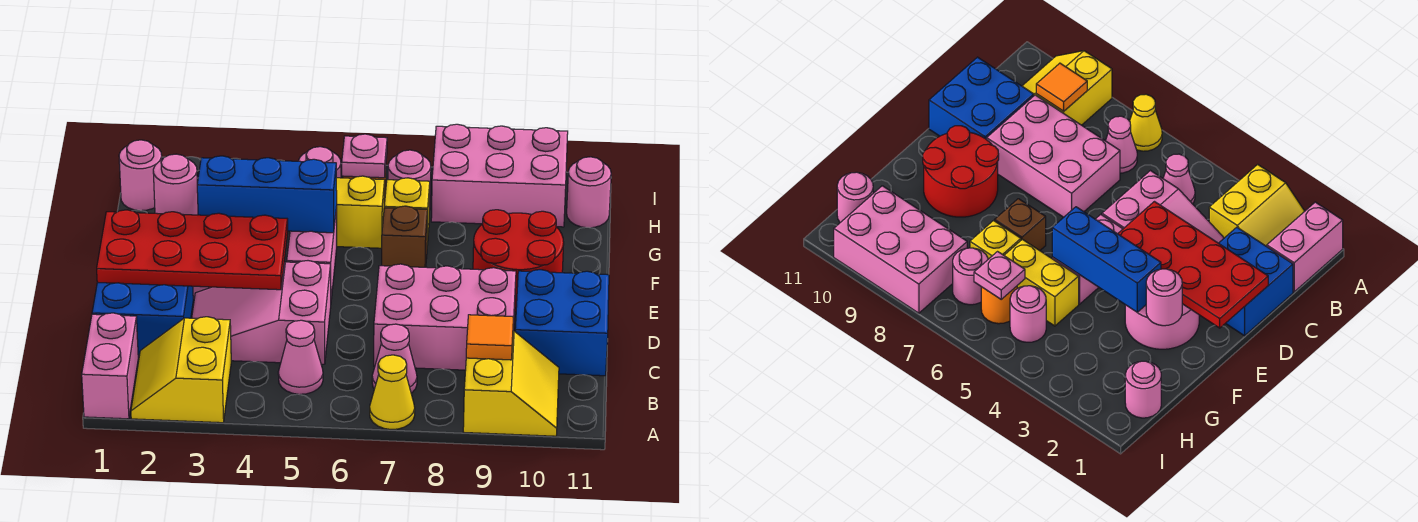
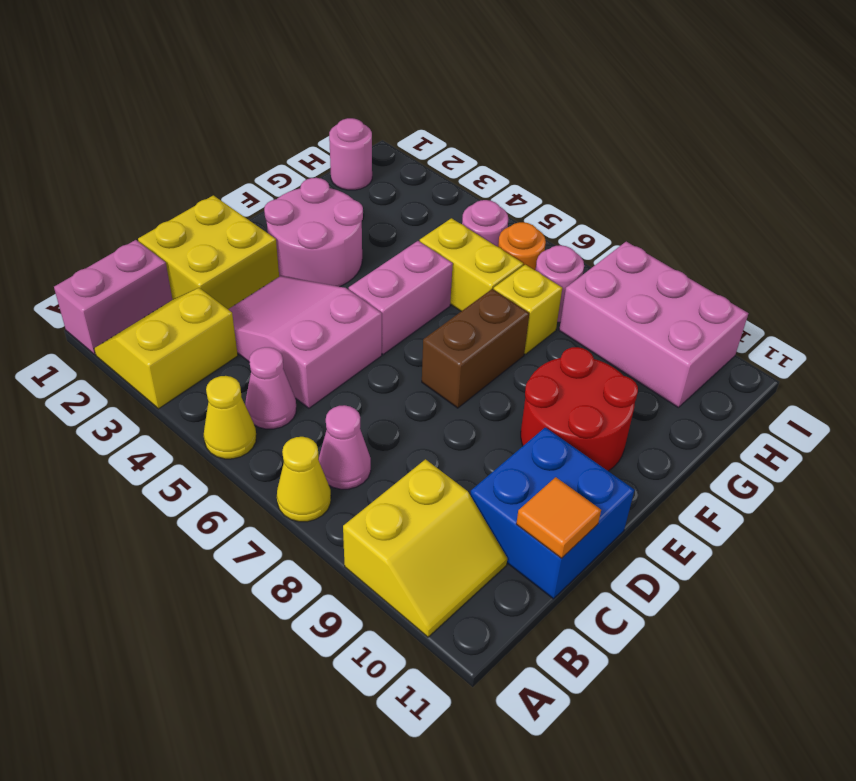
none -> yellow 1x1 cone [204,376,256,459]
orange 1x1 tile [466,315,514,360] -> orange 1x1 tile moved to [516,477,601,558]
blue 2x2 brick [92,282,193,357] -> yellow 2x2 brick [138,195,279,309]
pink 2x3 brick [374,264,516,370] -> none
red 2x4 plate [97,210,288,290] -> none
pink 1x1 round brick [153,154,198,215] -> none
blue 1x3 brick [197,156,337,233] -> none
brown 1x1 brick [382,206,428,267] -> brown 1x2 brick [422,289,529,408]
pink 1x1 plate [342,134,387,178] -> none
pink 1x1 round brick [567,157,611,228] -> none

